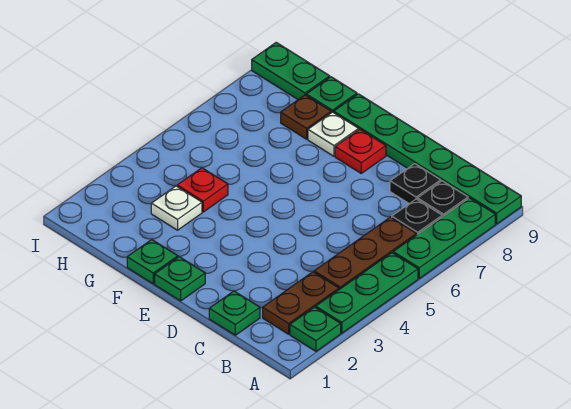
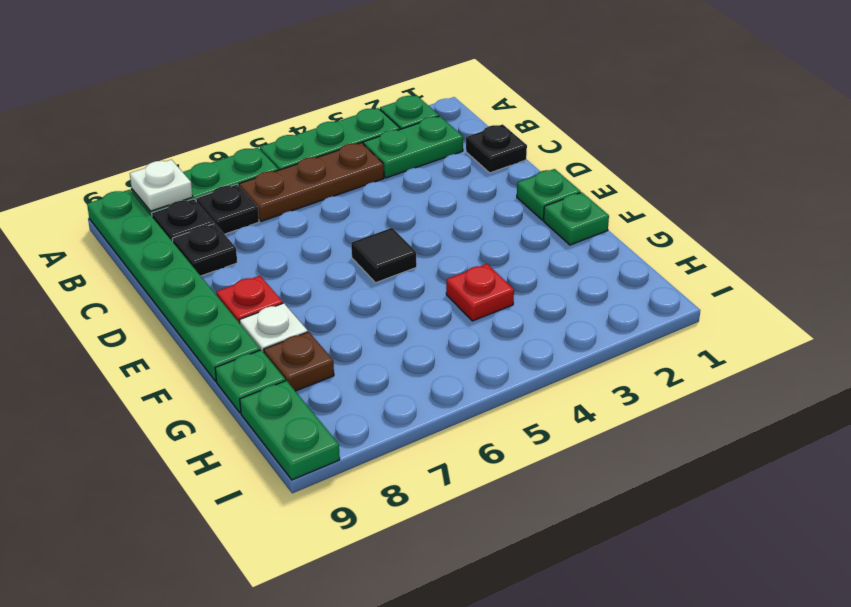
brown 1x2 plate [263,272,339,334] -> green 1x2 plate [363,116,463,178]
green 1x1 plate [209,291,260,335] -> black 1x1 plate [466,124,527,173]
none -> black 1x1 tile [351,228,417,283]
white 1x1 plate [151,186,202,230] -> white 1x1 plate moved to [130,160,193,211]

